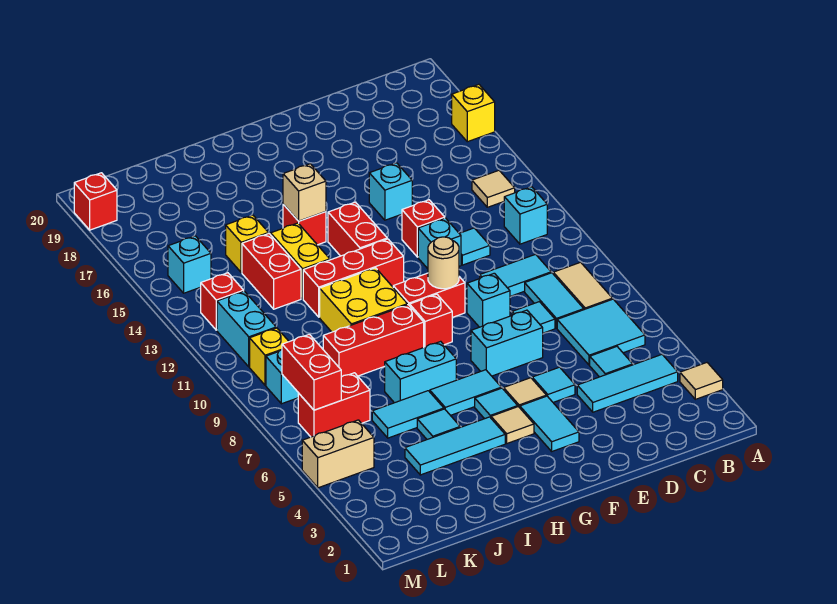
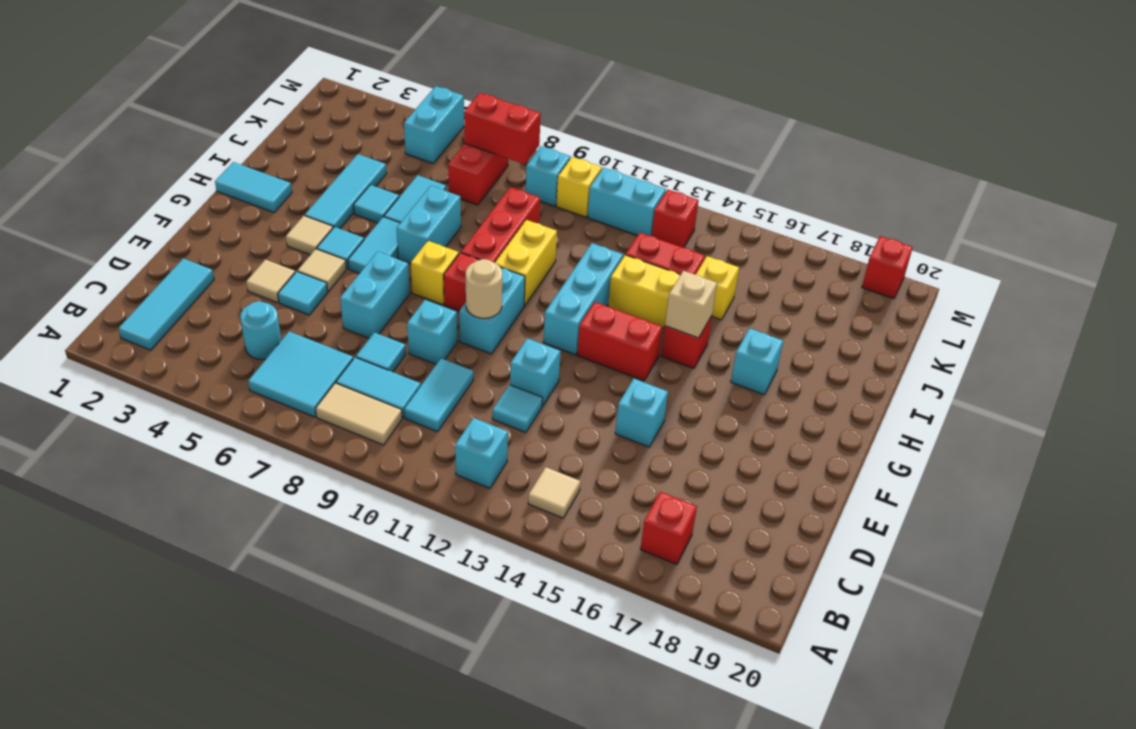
tan 1x1 tile [680,363,723,399] -> tan 1x1 tile moved to [246,260,295,303]
yellow 1x1 brick [452,84,495,142] -> yellow 1x1 brick moved to [411,241,459,305]
cyan 1x3 tile [577,355,678,412] -> cyan 1x3 tile moved to [118,258,214,350]
cyan 1x1 tile [590,347,633,377] -> cyan 1x1 round brick [240,301,281,359]
red 1x1 brick [402,200,445,257] -> red 1x1 brick moved to [640,492,697,564]
cyan 1x2 tile [520,396,579,451] -> cyan 1x2 tile moved to [215,162,292,212]
red 1x2 brick [393,273,465,317] -> cyan 1x2 brick [459,268,525,354]
red 1x3 brick [303,239,404,317] -> cyan 1x3 brick [543,243,623,355]
yellow 2x2 brick [320,268,407,332] -> yellow 1x2 brick [495,220,557,306]
tan 1x2 brick [302,420,374,488] -> cyan 1x2 brick [404,86,464,163]
cyan 1x1 brick [168,236,211,293] -> cyan 1x1 brick moved to [731,328,783,395]

